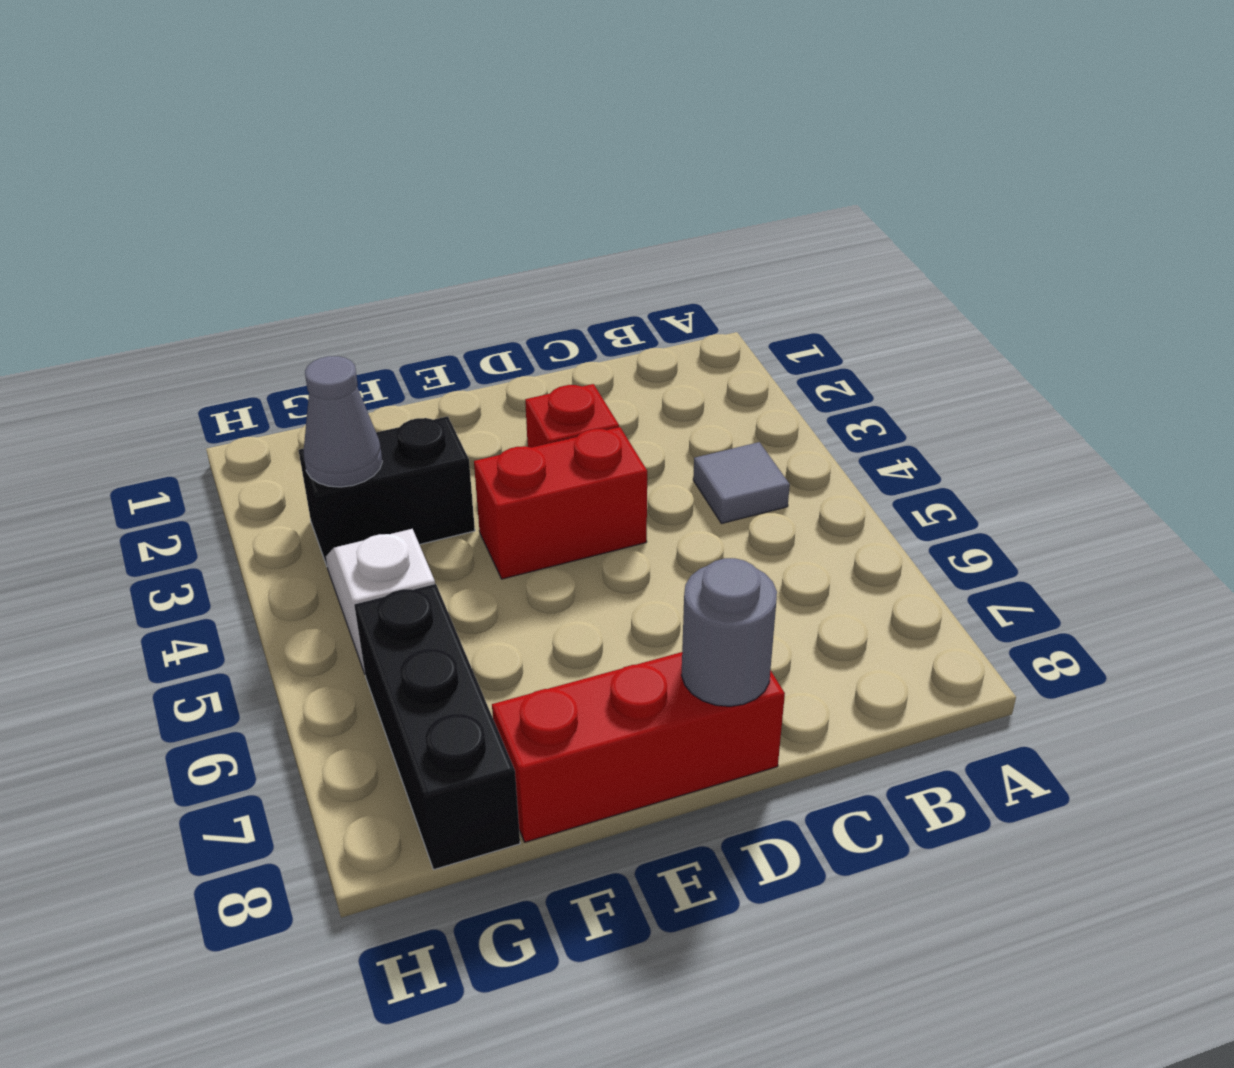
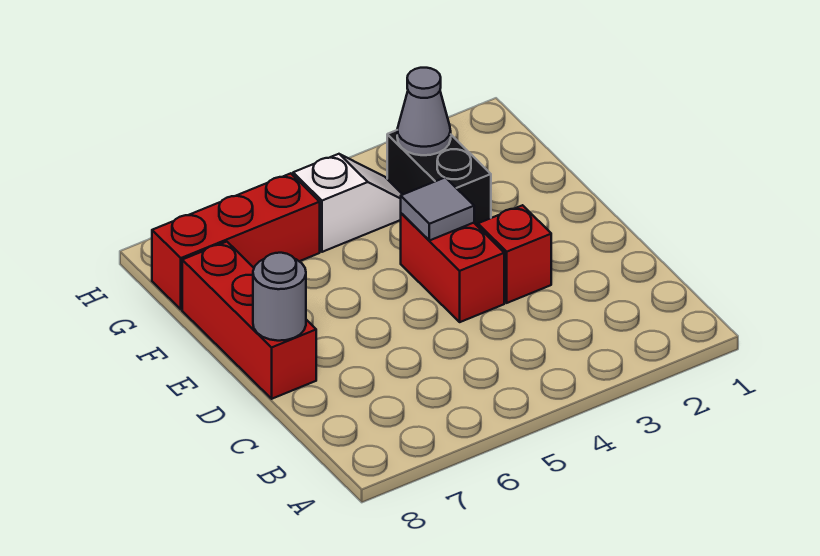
grey 1x1 tile [693,442,790,524] -> grey 1x1 tile moved to [401,177,474,241]
black 1x3 brick [355,584,520,870] -> red 1x3 brick [152,173,320,309]

